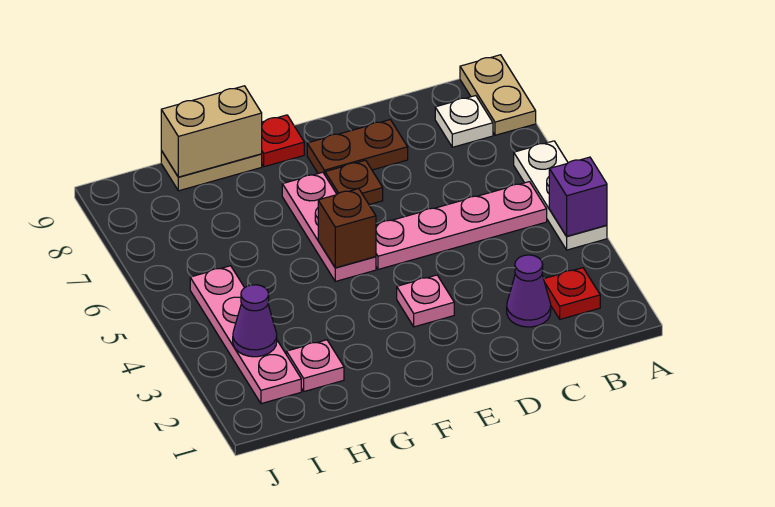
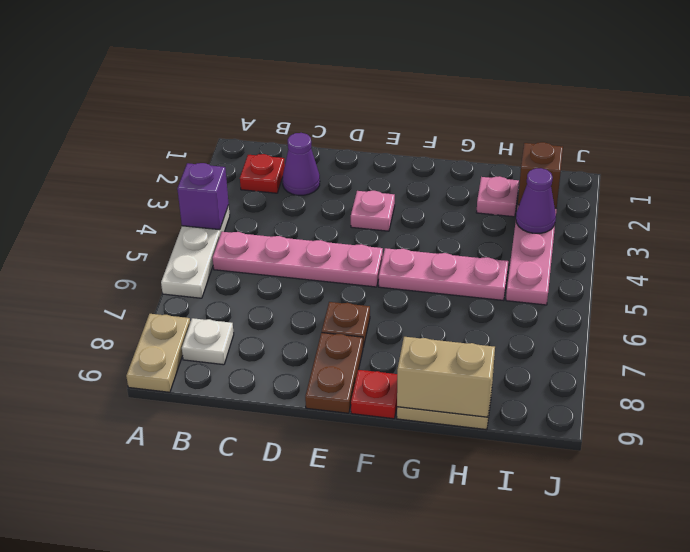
brown 1x2 plate [307,120,408,175] -> brown 1x2 plate turned to [305,333,363,413]
pink 1x3 plate [282,172,376,281] -> pink 1x3 plate turned to [379,248,508,301]
brown 1x1 brick [318,188,376,268] -> brown 1x1 brick moved to [518,142,563,209]

